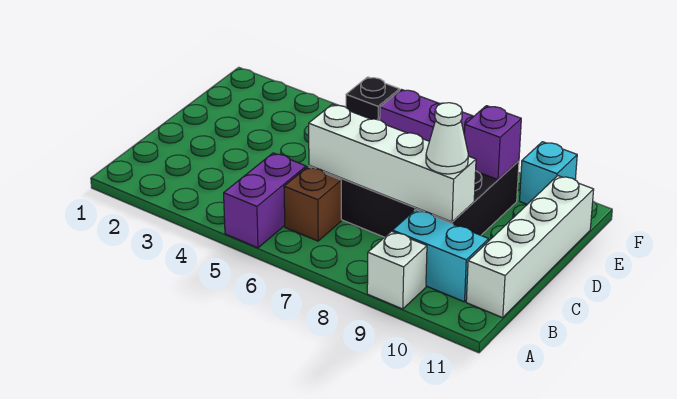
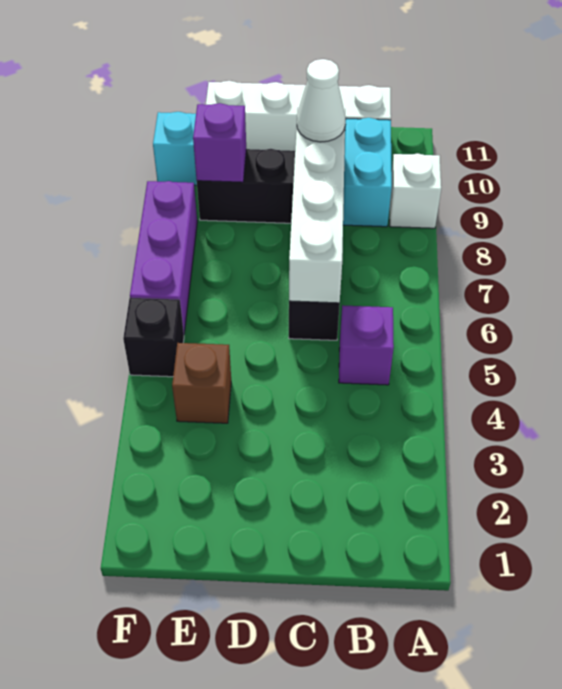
purple 1x2 brick [224,153,306,248] -> purple 1x1 brick [339,305,394,385]
brown 1x1 brick [284,167,341,241] -> brown 1x1 brick moved to [172,343,231,423]

